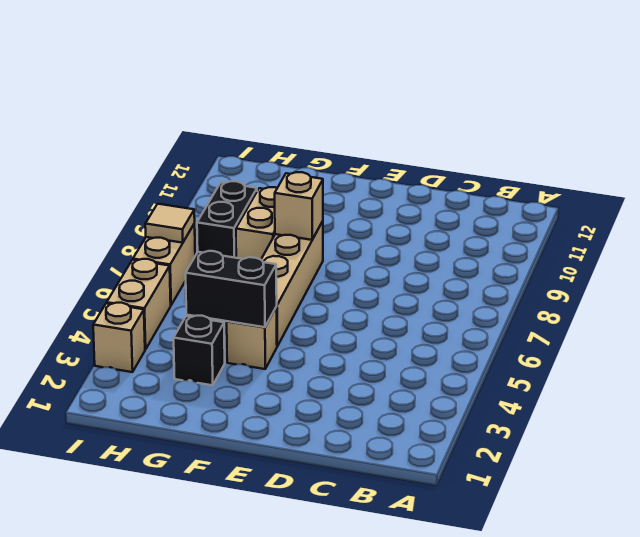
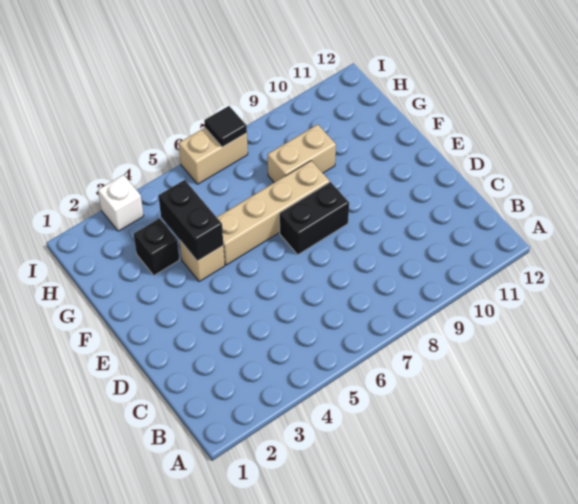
tan 1x1 brick [275,172,323,240] -> none
black 1x2 brick [197,181,257,258] -> black 1x2 brick moved to [279,182,349,255]
tan 1x1 brick [93,303,145,372] -> white 1x1 brick [98,175,144,231]
tan 1x2 brick [107,259,171,350] -> none
tan 1x1 tile [145,204,195,243] -> black 1x1 tile [204,106,247,147]

